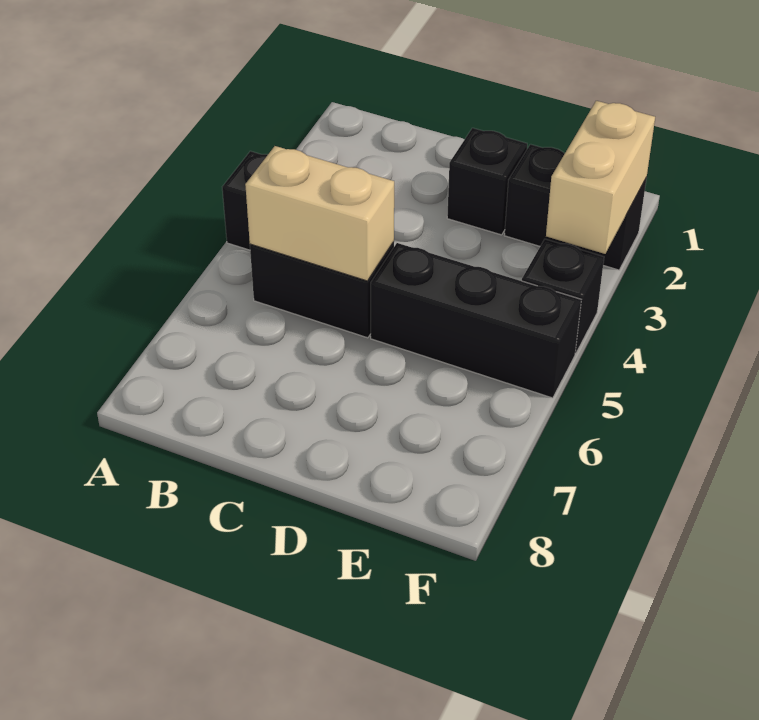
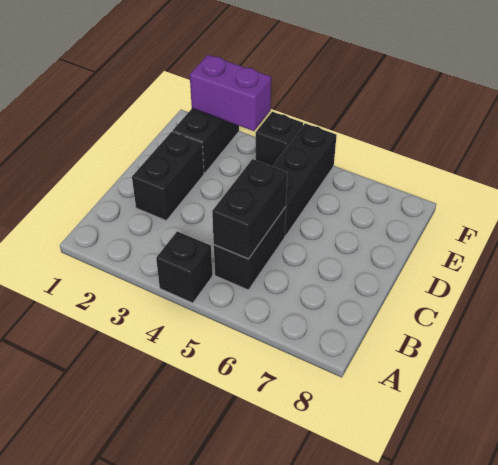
tan 1x2 brick [245,146,394,281] -> black 1x2 brick [212,159,287,259]
black 1x1 brick [447,128,527,235] -> black 1x2 brick [132,131,204,220]
tan 1x2 brick [546,101,655,254] -> purple 1x2 brick [190,55,271,131]

